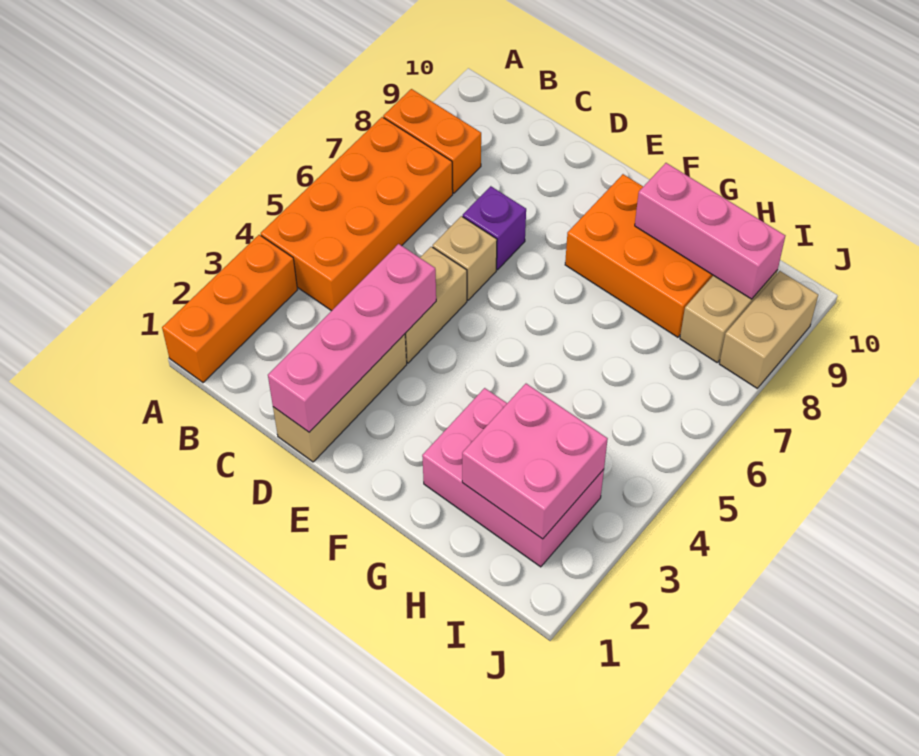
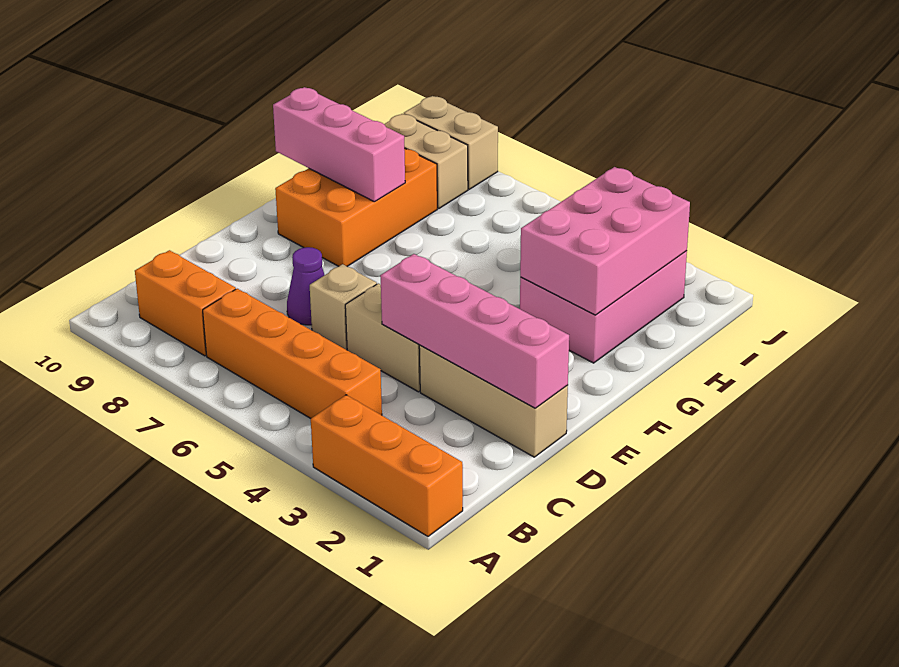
orange 2x4 brick [261,117,453,311] -> orange 1x4 brick [203,289,382,418]
orange 1x2 brick [383,89,481,193] -> orange 1x2 brick turned to [135,250,236,356]
purple 1x1 brick [463,186,526,270] -> purple 1x1 cone [287,247,324,325]
pink 1x3 brick [635,163,785,299] -> pink 1x3 brick turned to [273,87,405,202]
pink 2x2 brick [462,384,608,539] -> pink 2x3 brick [520,167,690,315]

